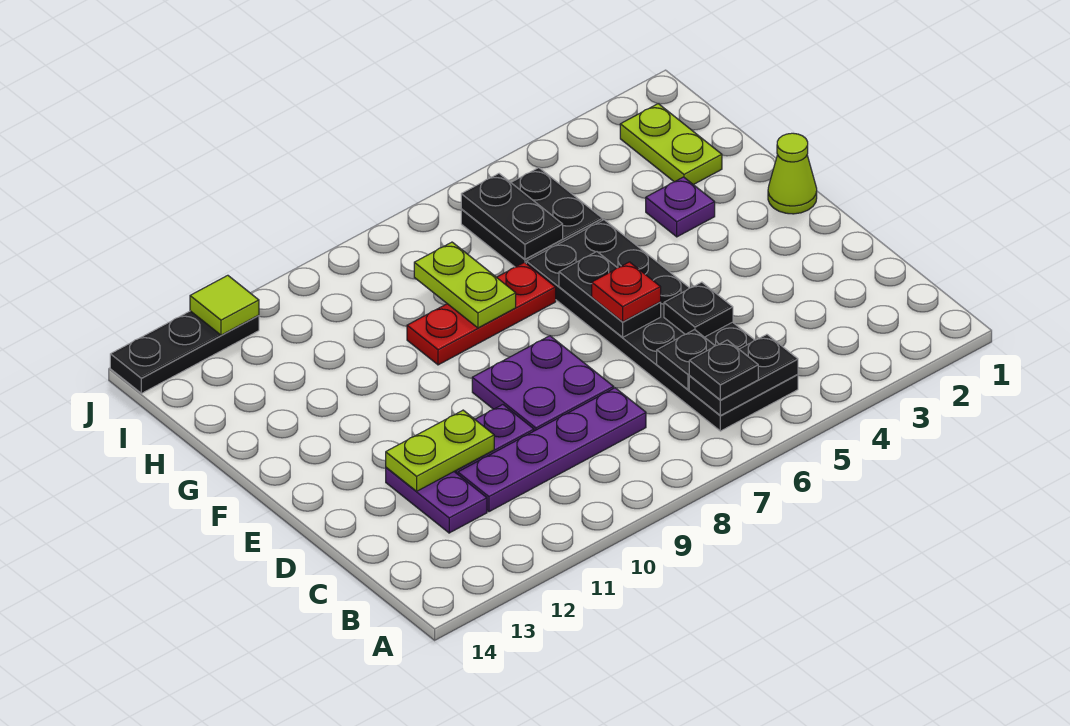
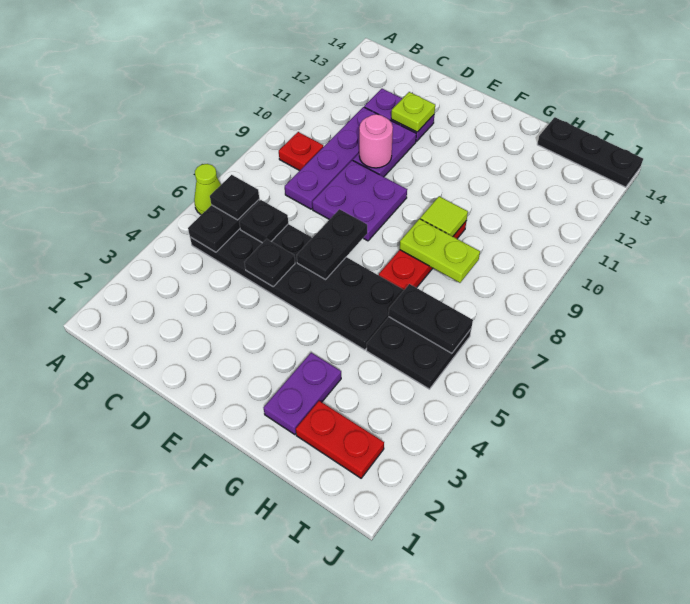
none -> pink 1x1 round brick [359,114,393,168]
lime 1x2 plate [386,410,494,491] -> lime 1x1 plate [391,92,435,132]
black 1x2 plate [559,252,661,337] -> black 1x2 plate turned to [297,209,367,280]
red 1x1 plate [592,262,661,322] -> red 1x1 plate moved to [279,132,323,171]
lime 1x1 cone [768,133,817,214] -> lime 1x1 cone moved to [194,164,221,215]
purple 1x1 plate [646,177,715,237] -> purple 1x2 plate [264,353,341,435]
lime 1x2 plate [620,104,722,185] -> red 1x2 plate [296,401,384,478]
black 1x3 plate [110,311,259,393] -> black 1x3 plate turned to [537,117,643,187]
lime 1x1 tile [190,275,259,335] -> lime 1x1 tile moved to [420,196,468,236]

